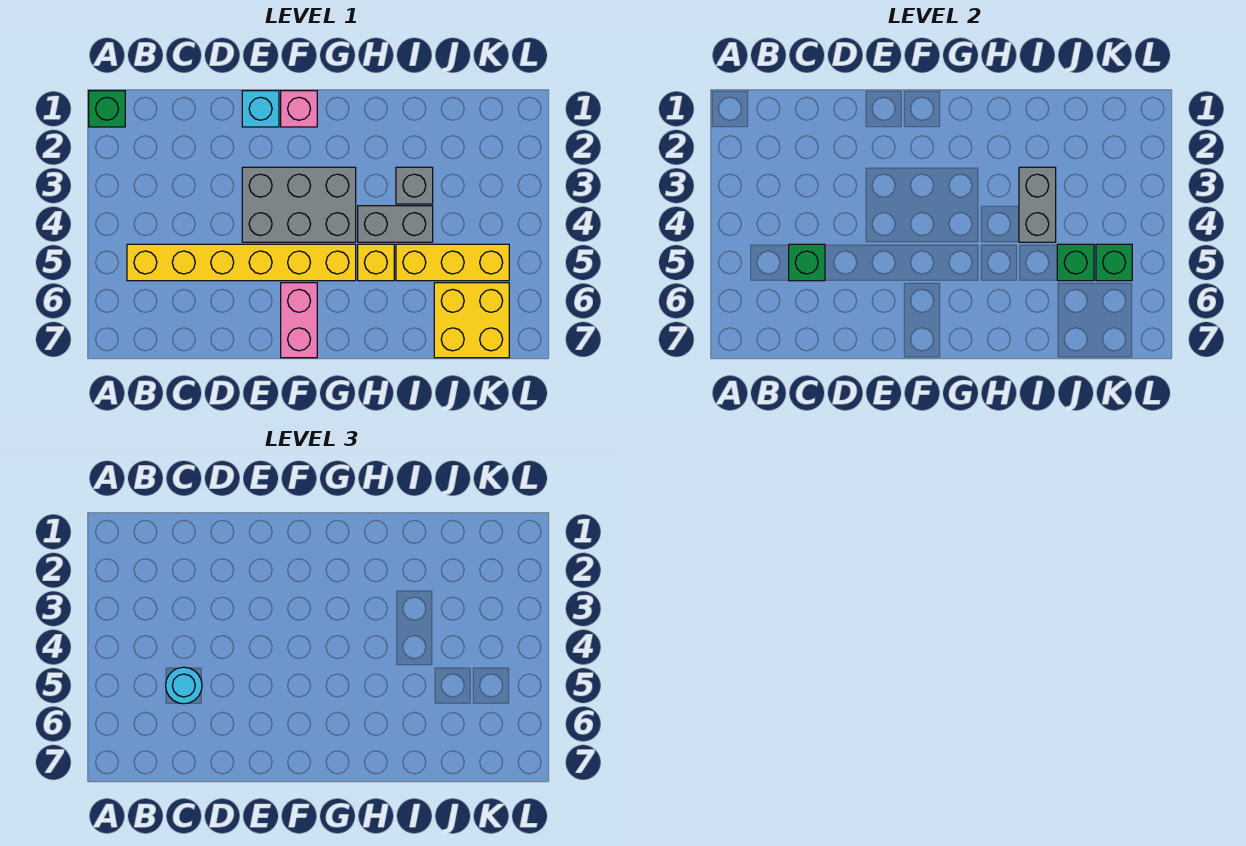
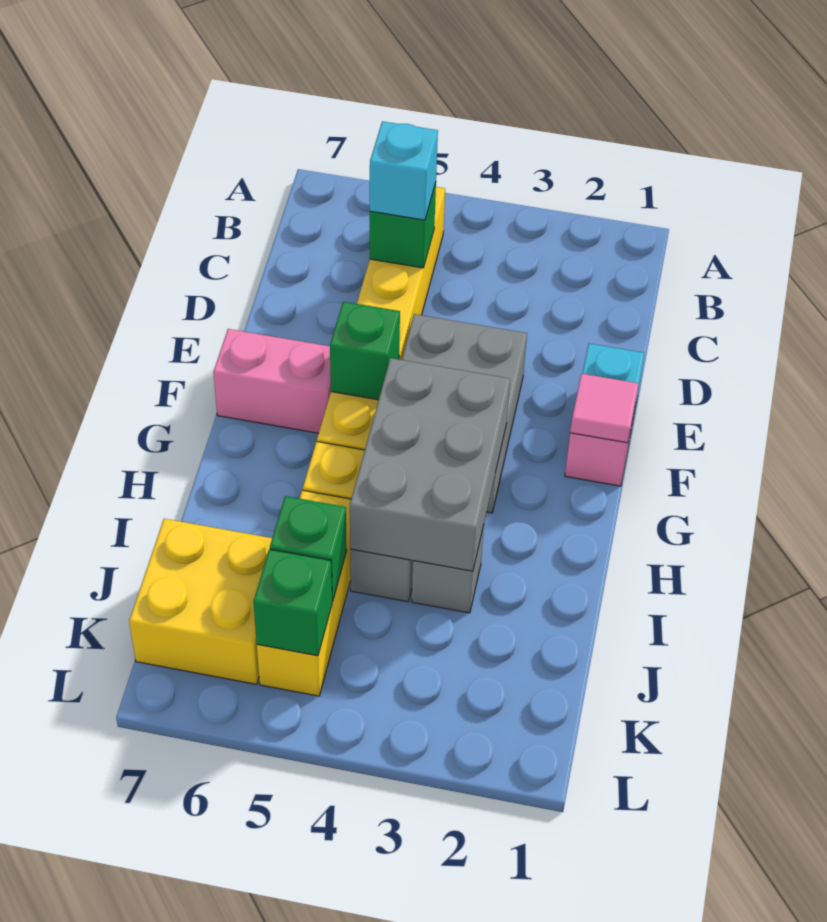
green 1x1 brick [89,91,125,127] -> green 1x1 brick moved to [330,302,400,400]
cyan 1x1 round brick [166,667,202,704] -> cyan 1x1 brick [370,121,438,220]
none -> pink 1x1 tile [570,374,639,443]
grey 1x2 brick [1019,167,1056,242] -> grey 2x3 brick [350,358,510,571]

